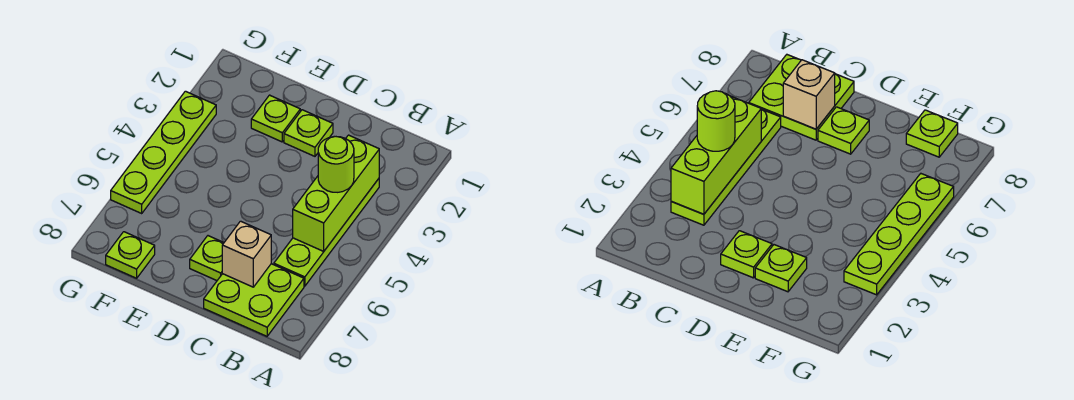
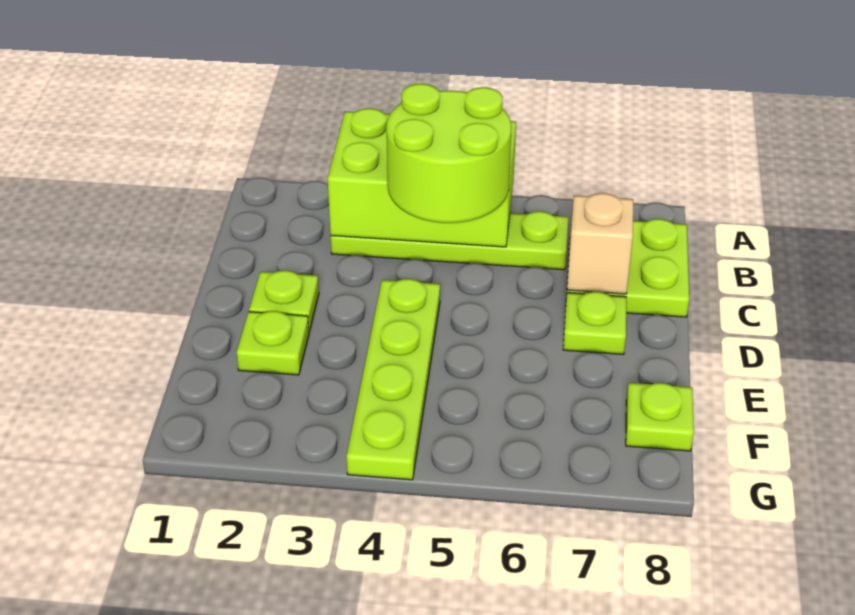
lime 1x3 brick [293,135,379,251] -> lime 2x3 brick [328,108,516,247]
lime 1x1 round brick [318,137,354,192] -> lime 2x2 round brick [387,84,511,223]
lime 1x4 plate [111,91,216,213] -> lime 1x4 plate turned to [346,279,440,480]

